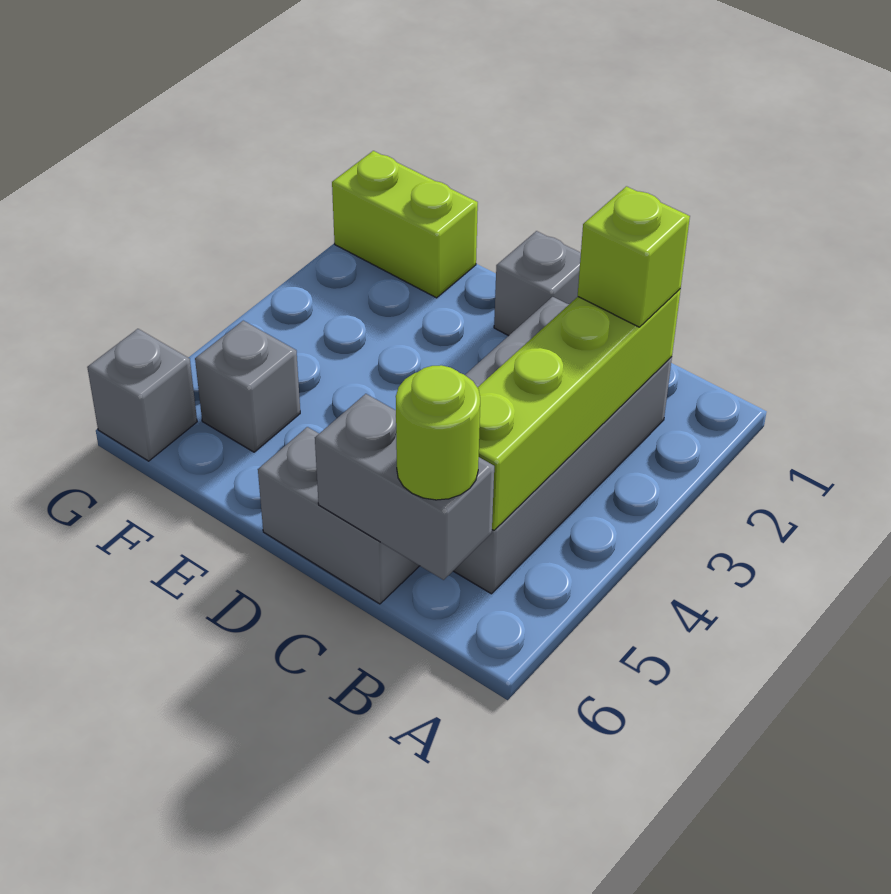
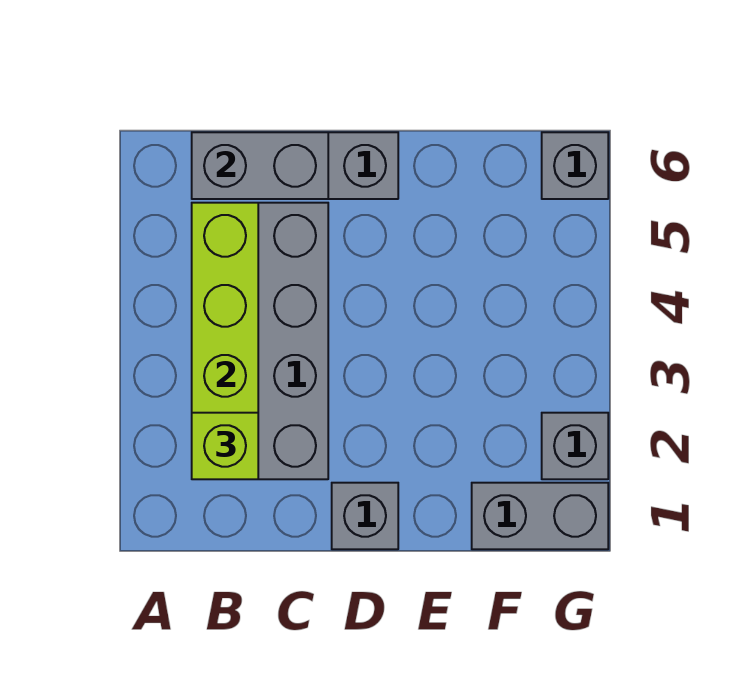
lime 1x1 round brick [396,365,480,500] -> none
lime 1x2 brick [332,151,478,298] -> grey 1x2 brick [472,483,608,549]
grey 1x1 brick [195,321,300,452] -> grey 1x1 brick moved to [542,413,608,479]

